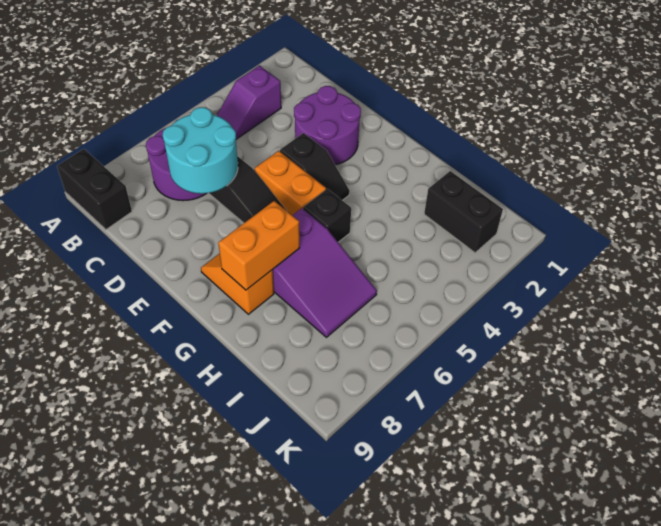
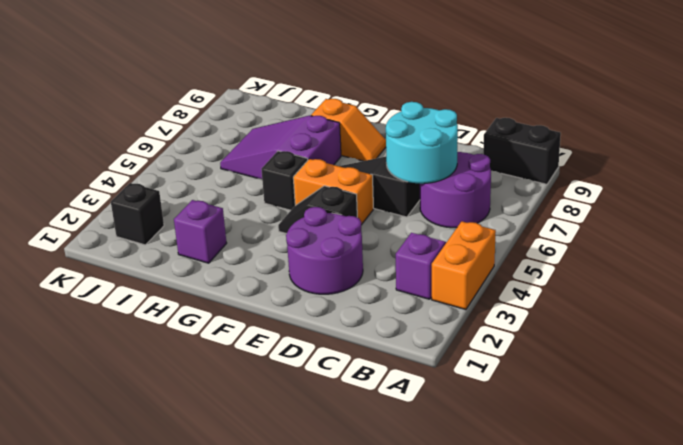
orange 1x2 brick [218,201,300,290] -> orange 1x2 brick moved to [432,221,496,310]
none -> purple 1x1 brick [174,200,227,263]
black 1x2 brick [424,171,503,253] -> black 1x1 brick [111,183,164,245]

